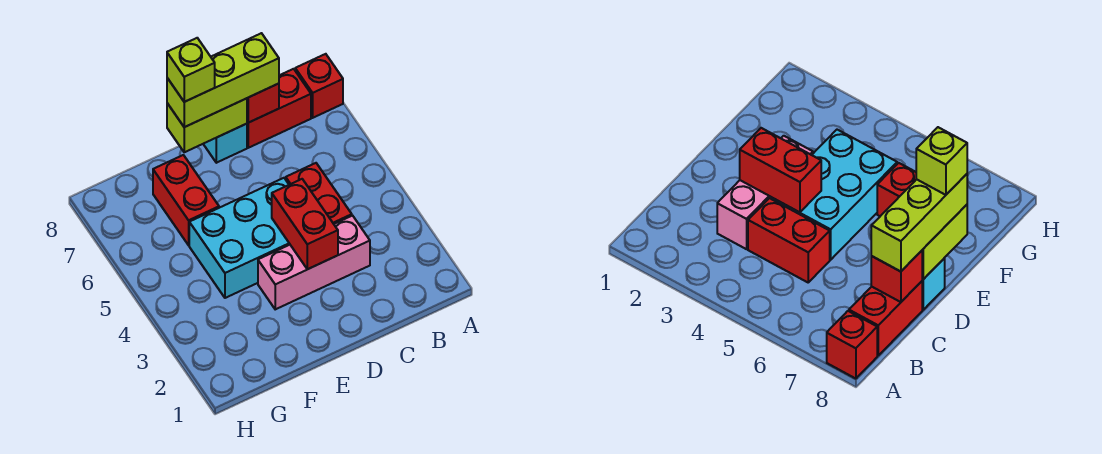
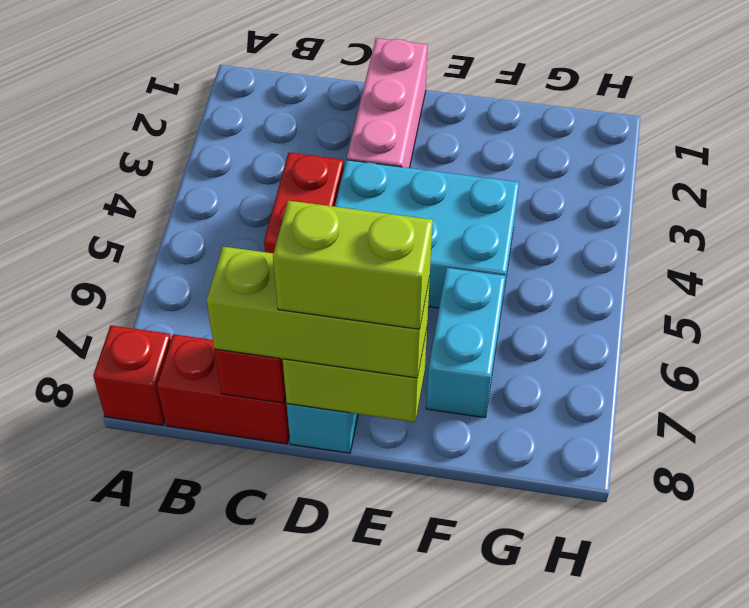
pink 1x3 brick [258,216,370,309] -> pink 1x3 brick turned to [347,38,427,168]
red 1x2 brick [272,179,338,269] -> none
lime 1x1 brick [167,38,215,102] -> lime 1x2 brick [273,201,433,329]
red 1x2 brick [153,155,219,245] -> cyan 1x2 brick [426,268,505,418]

